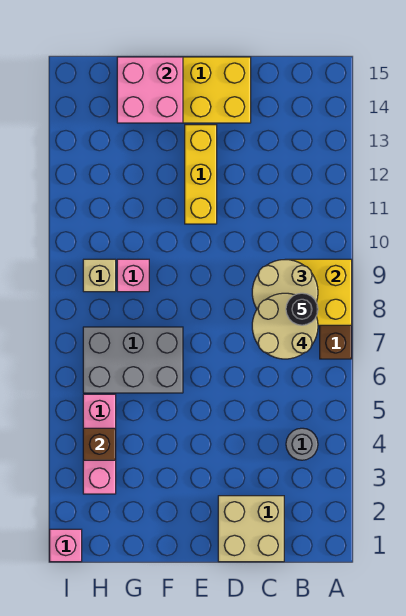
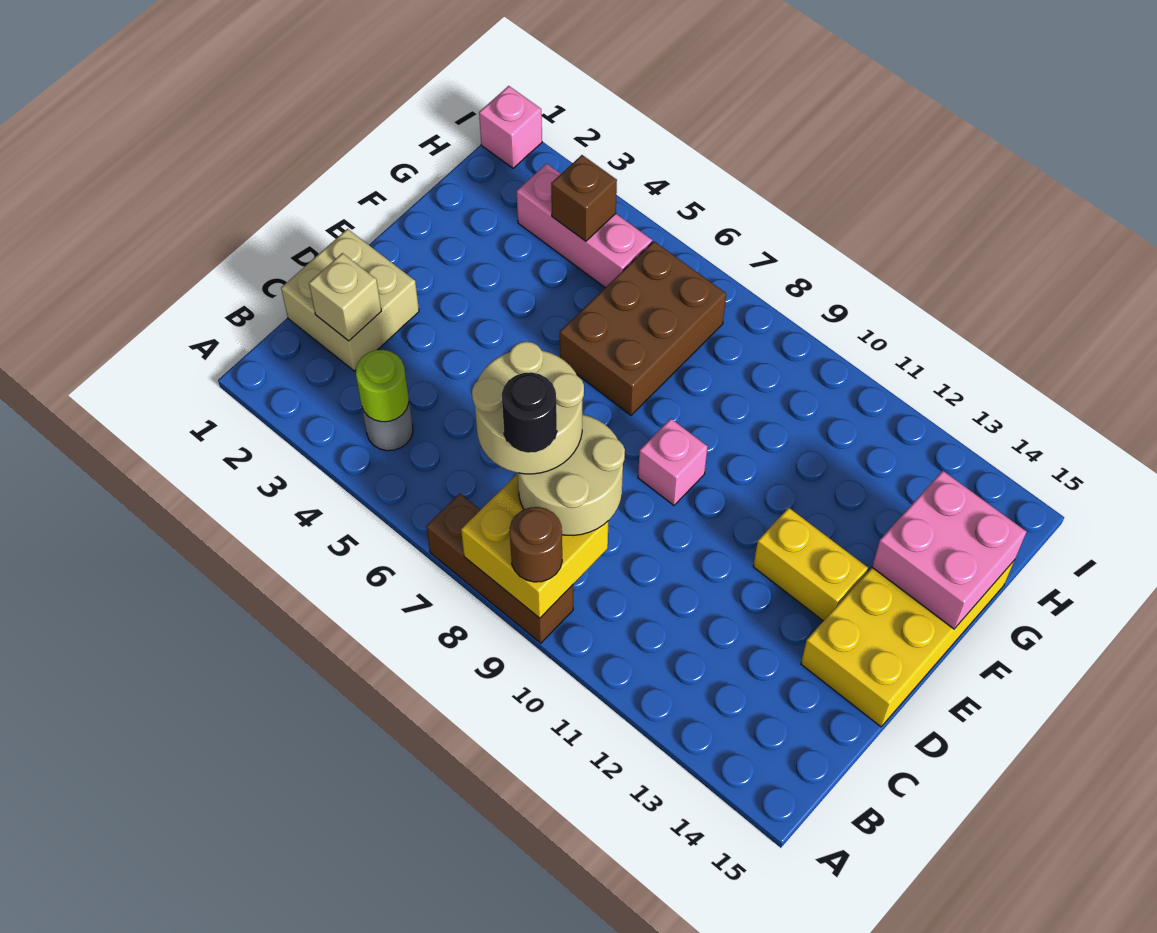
none -> brown 1x1 round brick [509,507,562,582]
none -> lime 1x1 round brick [356,350,409,422]
yellow 1x3 brick [185,125,217,224] -> yellow 1x2 brick [753,508,868,621]
grey 2x3 brick [83,327,183,393] -> brown 2x3 brick [560,241,726,415]
pink 1x1 brick [117,259,149,292] -> pink 1x1 brick moved to [638,419,708,505]
tan 1x1 brick [83,259,116,292] -> tan 1x1 brick moved to [309,253,381,341]

